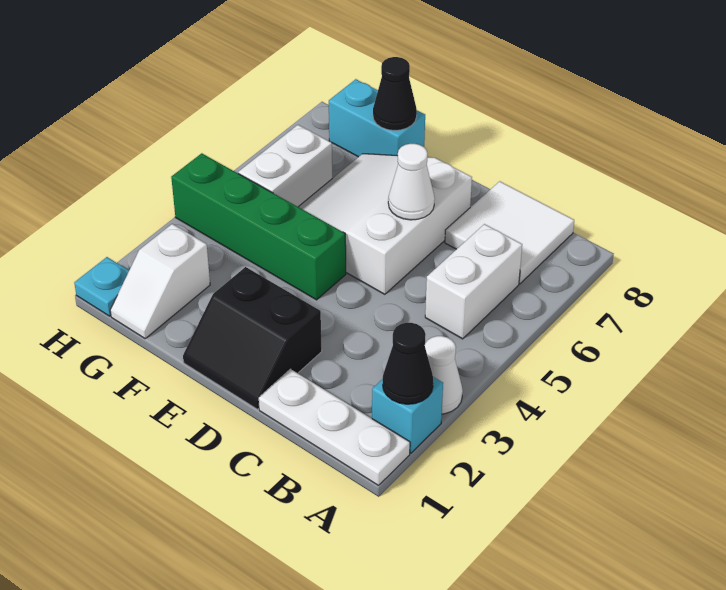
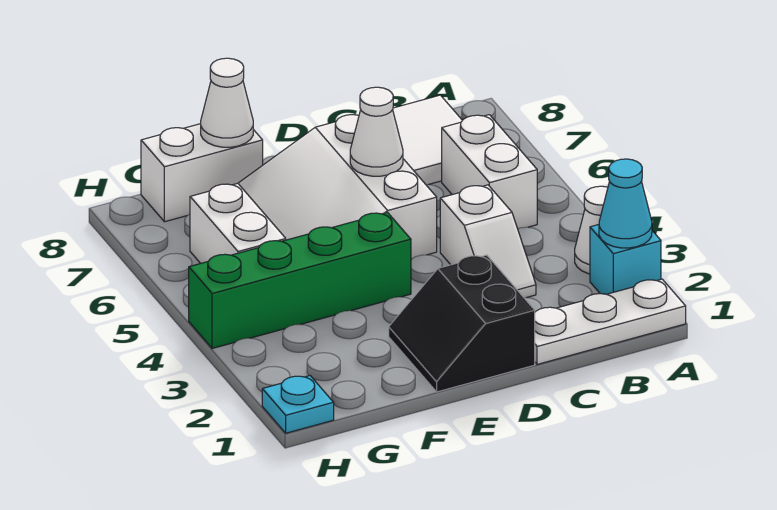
black 1x1 cone [383,323,433,404] -> cyan 1x1 cone [599,159,652,248]
black 2x2 slope [183,267,322,409] -> black 2x2 slope turned to [389,255,535,392]
cyan 1x2 brick [329,79,425,157] -> white 1x2 brick [141,124,263,222]
black 1x1 cone [373,57,417,130] -> white 1x1 cone [201,58,253,147]
white 1x2 slope [110,224,210,338] -> white 1x2 slope moved to [440,185,536,298]

